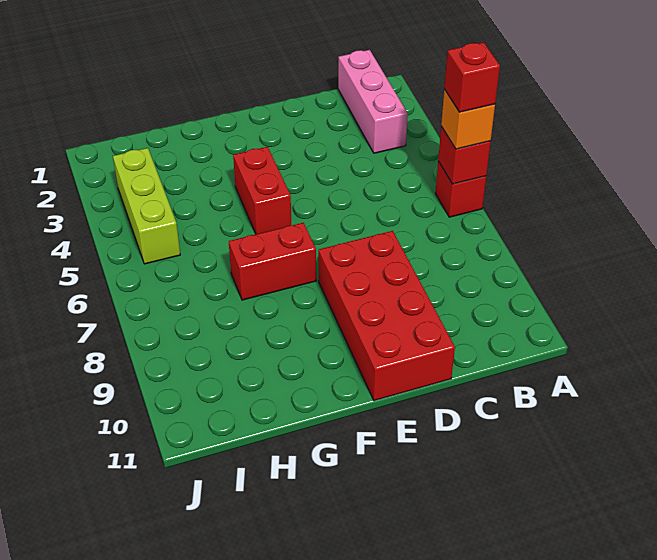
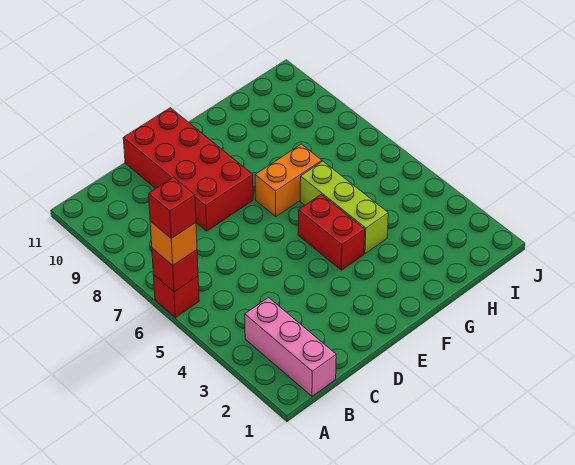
red 1x2 brick [229,223,316,300] -> orange 1x2 brick [255,144,322,217]
lime 1x3 brick [113,148,180,264] -> lime 1x3 brick moved to [300,161,388,254]

